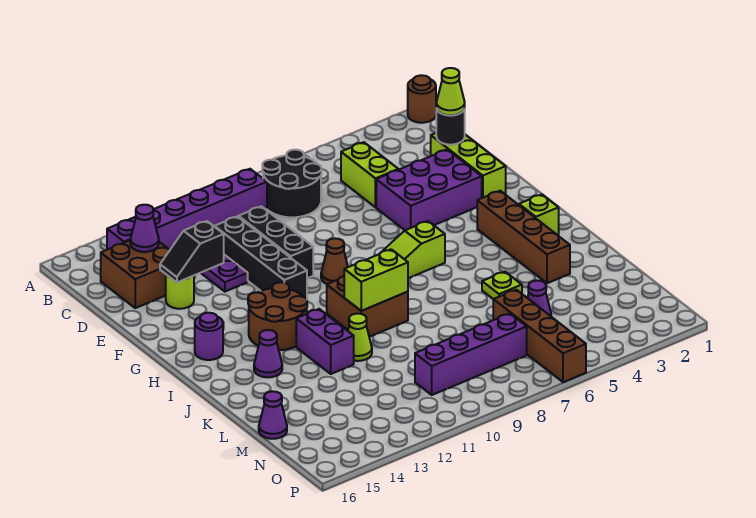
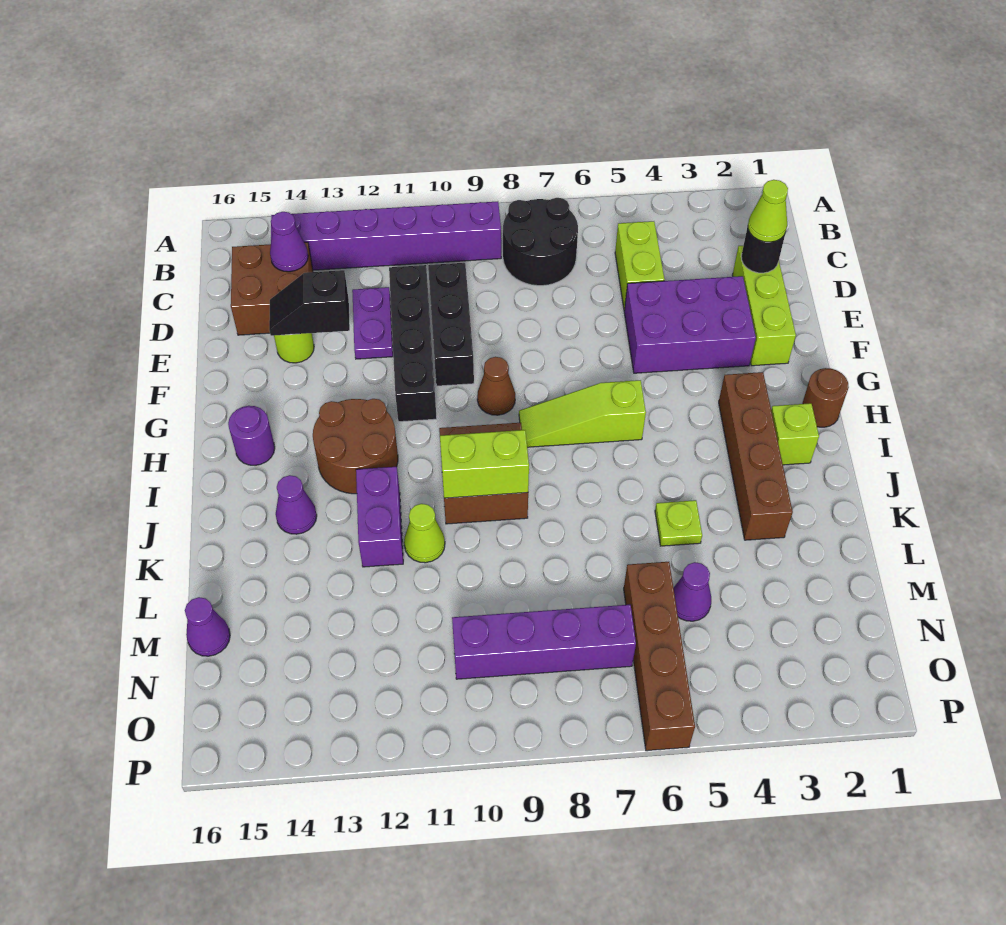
brown 1x1 round brick [408,75,436,123] -> brown 1x1 round brick moved to [802,368,849,427]

